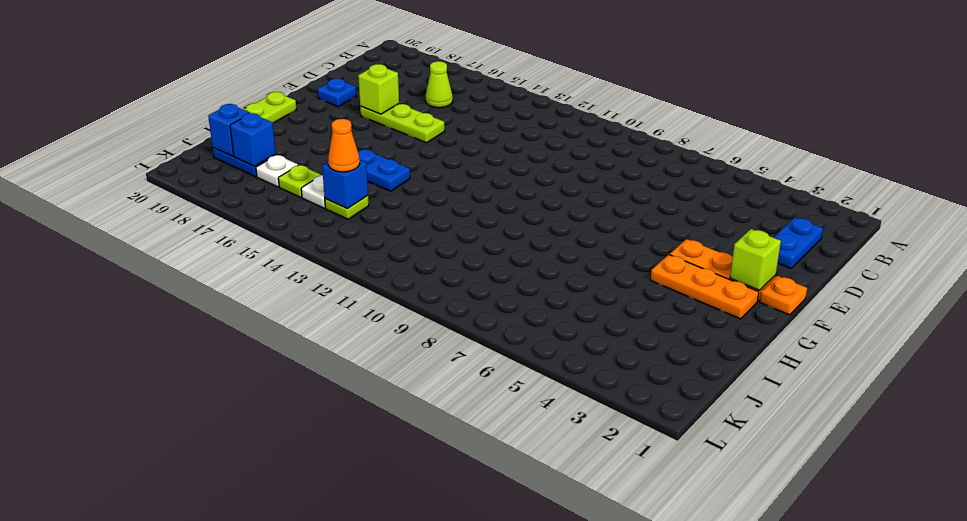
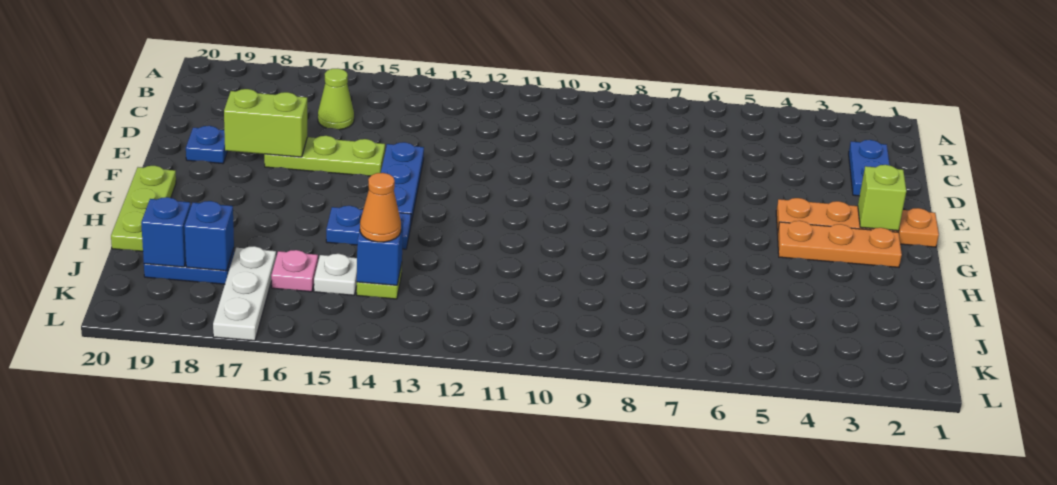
none -> blue 1x3 plate [381,142,424,223]
lime 1x1 brick [358,64,399,114] -> lime 1x2 brick [224,89,307,157]
lime 1x1 plate [278,165,321,197] -> pink 1x1 plate [271,250,318,292]
white 1x1 plate [256,155,298,187] -> white 1x3 plate [213,246,276,341]

